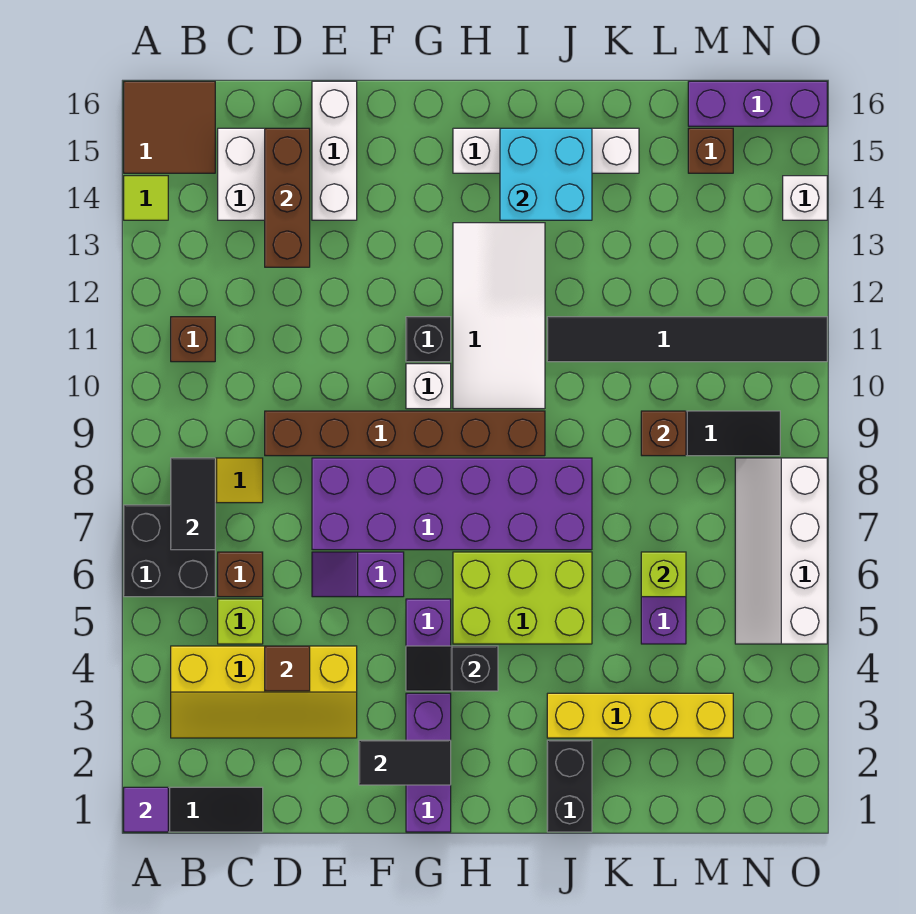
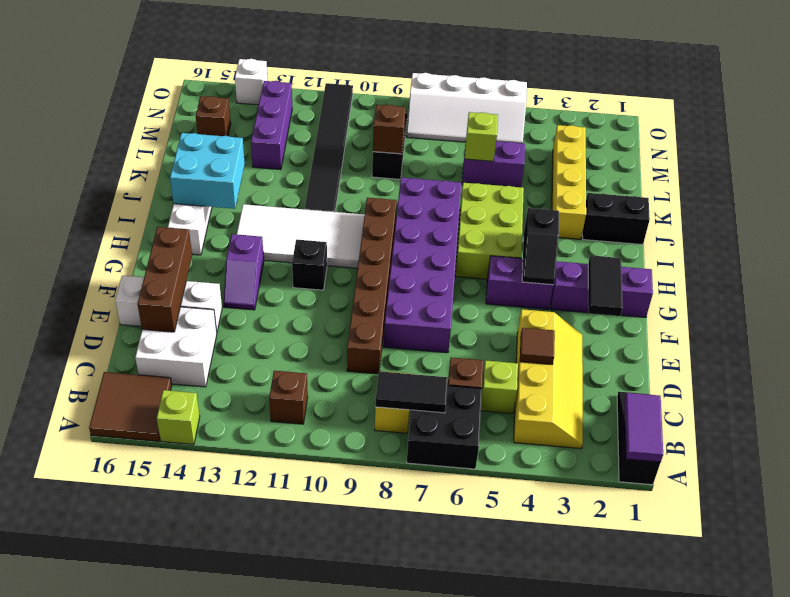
purple 1x1 tile [124,787,168,832] -> purple 1x2 tile [624,393,663,462]
lime 1x1 tile [124,176,168,220] -> lime 1x1 brick [157,390,200,444]
brown 1x3 brick [265,128,310,267] -> brown 1x3 brick turned to [138,227,192,332]
purple 1x2 slope [312,552,404,597] -> purple 1x2 slope moved to [224,234,264,310]
white 1x1 brick [406,364,451,409] -> none
purple 1x3 brick [688,81,827,126] -> purple 1x3 brick moved to [251,81,292,170]

